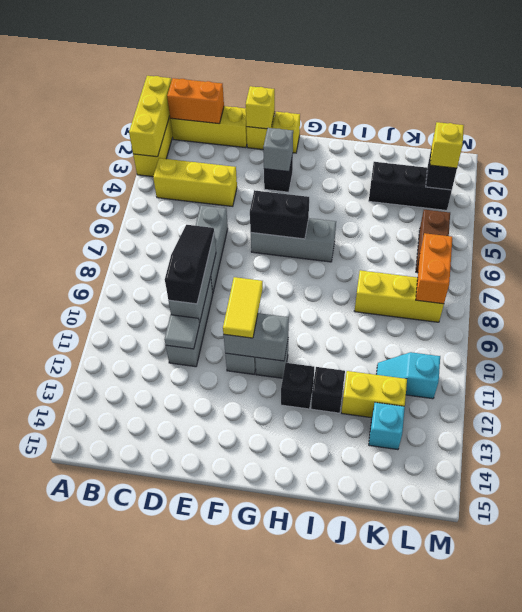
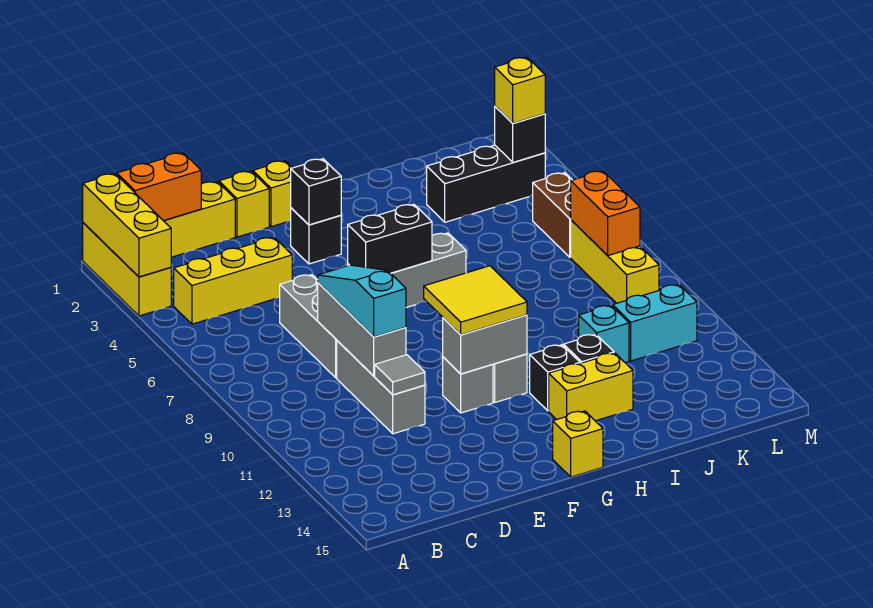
black 1x3 slope [165,225,214,304] -> cyan 1x3 slope [318,265,406,337]
yellow 1x1 brick [246,86,275,129] -> yellow 1x1 brick moved to [553,411,603,477]
grey 1x1 brick [263,128,293,172] -> black 1x1 brick [291,159,341,225]
yellow 1x2 tile [223,277,263,338] -> yellow 2x2 tile [424,266,527,335]
yellow 1x3 brick [355,270,444,322] -> yellow 1x3 brick turned to [571,220,659,303]
yellow 1x2 brick [341,371,407,418] -> yellow 1x2 brick moved to [549,353,633,421]
cyan 1x2 slope [376,352,440,399] -> cyan 1x2 brick [613,285,697,361]
cyan 1x1 brick [369,403,405,450] -> cyan 1x1 brick moved to [579,305,629,363]

